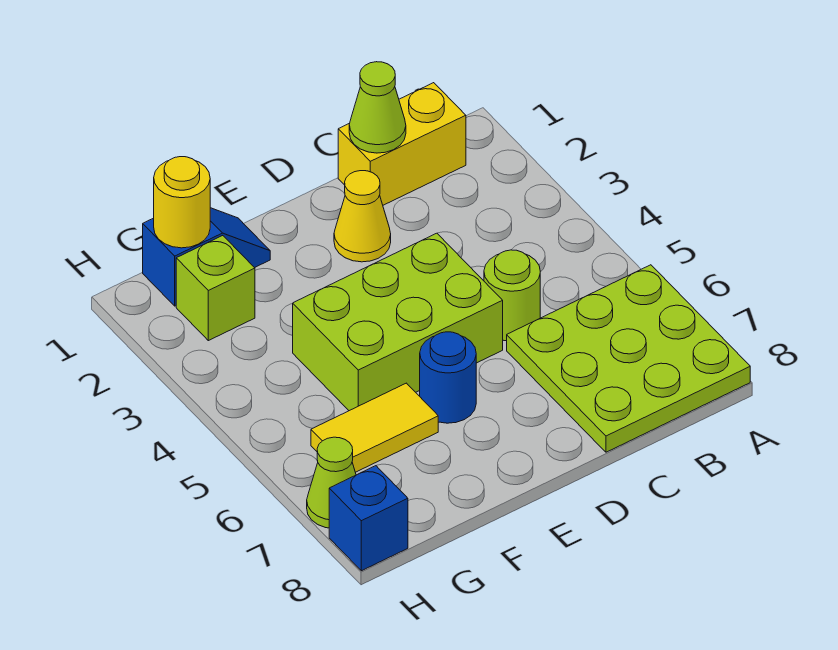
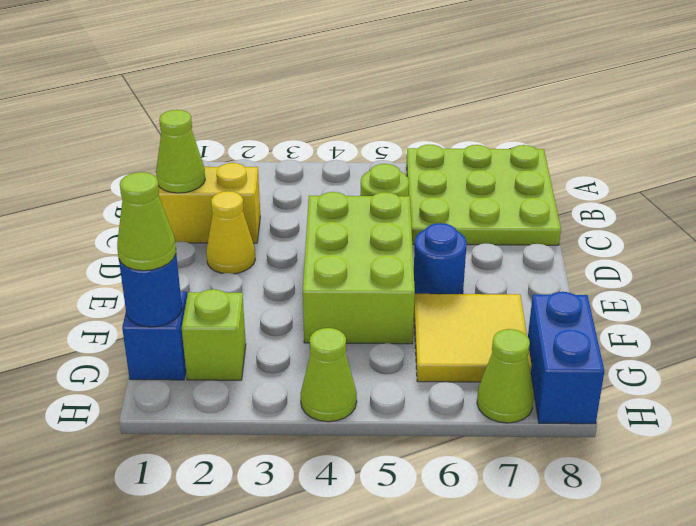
yellow 1x2 brick [338,83,466,205] -> yellow 1x2 brick turned to [158,163,260,243]
yellow 1x2 tile [311,383,438,472] -> yellow 2x2 tile [414,294,532,382]
yellow 1x1 round brick [154,157,210,248] -> blue 1x1 round brick [119,255,182,327]
none -> lime 1x1 cone [117,172,176,271]
none -> lime 1x1 cone [301,328,357,422]
blue 1x1 brick [329,466,408,571] -> blue 1x2 brick [528,292,604,424]

